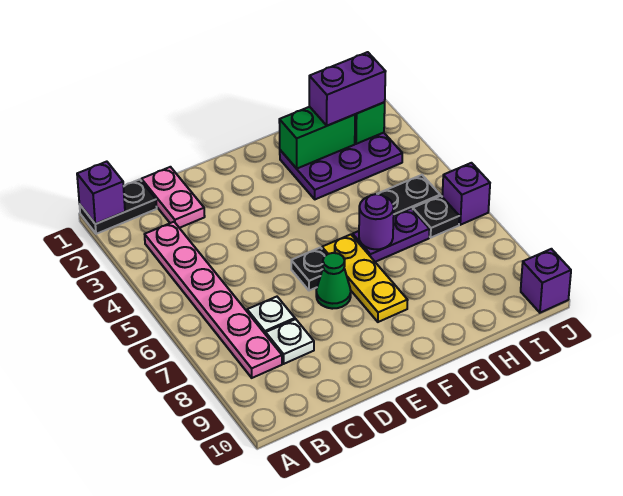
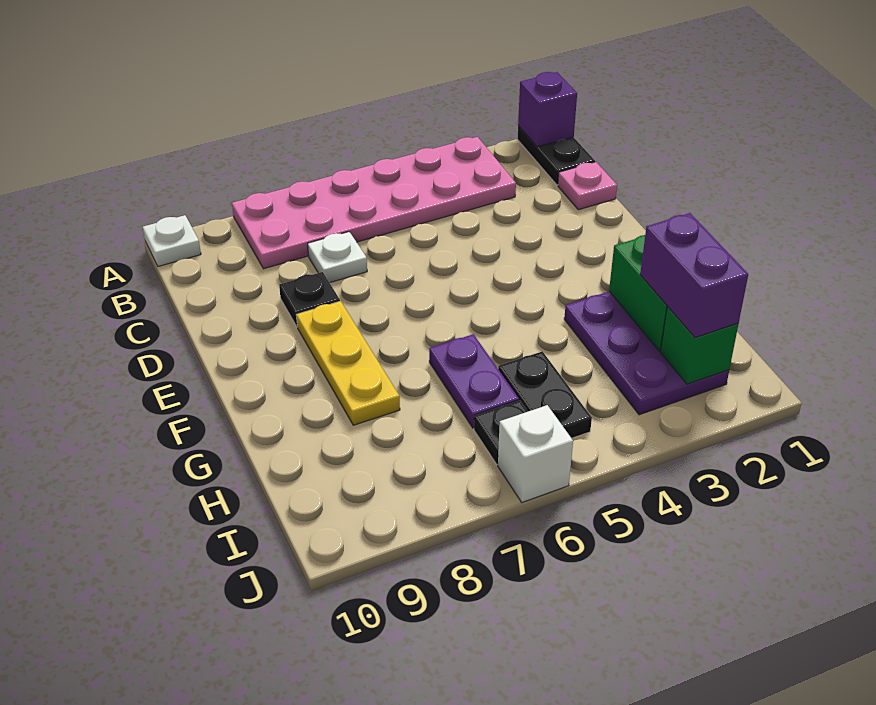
pink 1x6 plate [145,222,282,378] -> pink 2x6 plate [232,137,516,269]
pink 1x2 plate [141,167,205,228] -> pink 1x1 plate [558,162,617,210]
white 1x1 plate [266,319,314,364] -> white 1x1 plate moved to [143,215,201,266]
black 1x1 plate [291,248,327,291] -> black 1x1 plate moved to [279,272,340,327]
green 1x1 cone [316,253,351,309] -> none
yellow 1x3 plate [322,235,408,322] -> yellow 1x3 plate turned to [296,301,400,425]
purple 1x1 round brick [359,194,394,249] -> none
purple 1x1 brick [442,163,490,225] -> white 1x1 brick [498,405,573,502]
purple 1x1 brick [521,249,571,313] -> none

